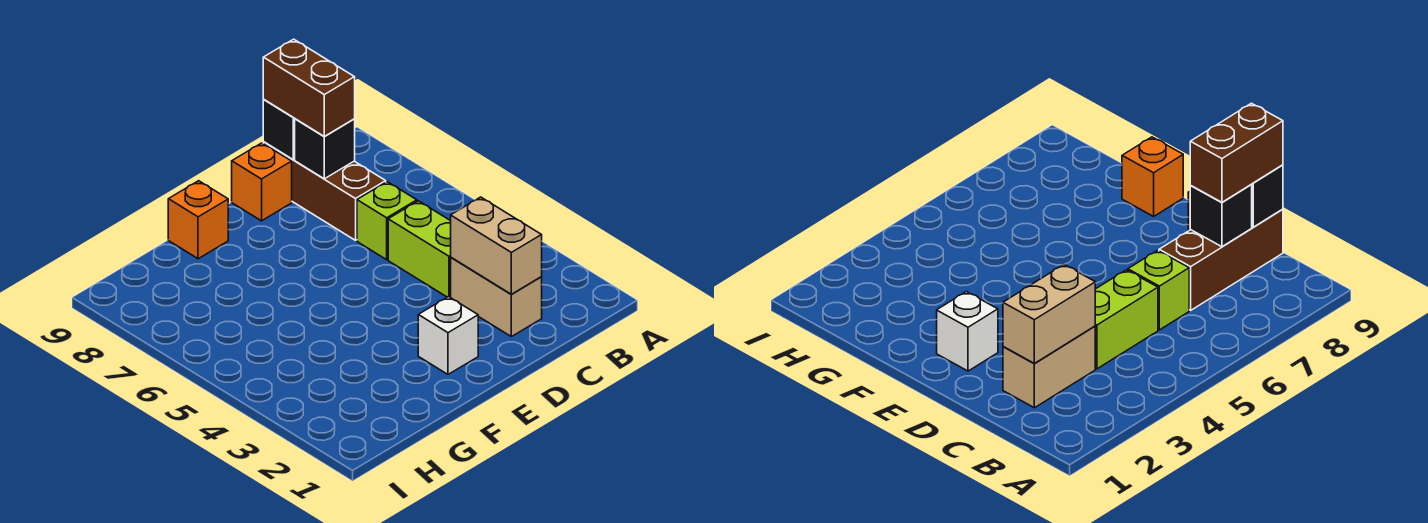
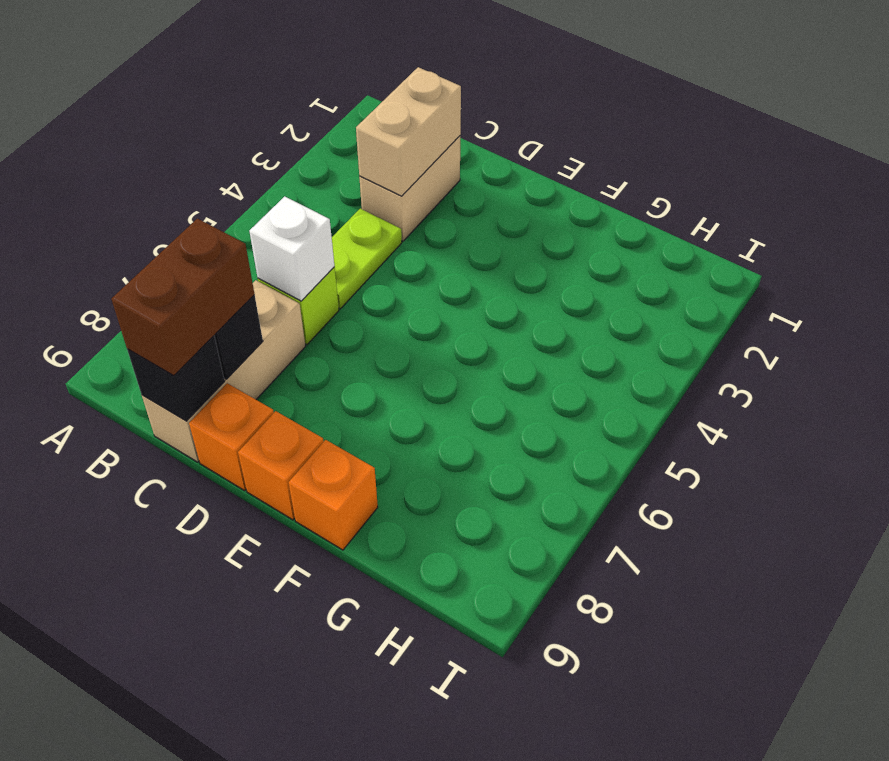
lime 1x2 brick [388,201,451,297] -> lime 1x2 plate [332,209,402,309]
brown 1x3 brick [263,142,386,240] -> tan 1x3 brick [142,280,305,462]
white 1x1 brick [418,297,478,374] -> white 1x1 brick moved to [249,196,335,301]
none -> orange 1x1 brick [238,411,324,520]

